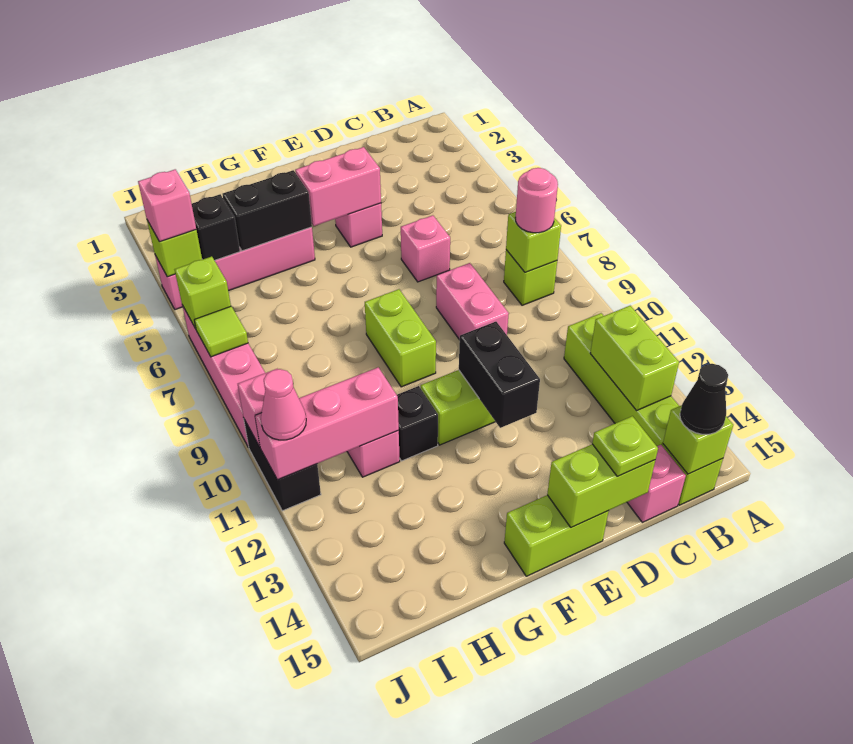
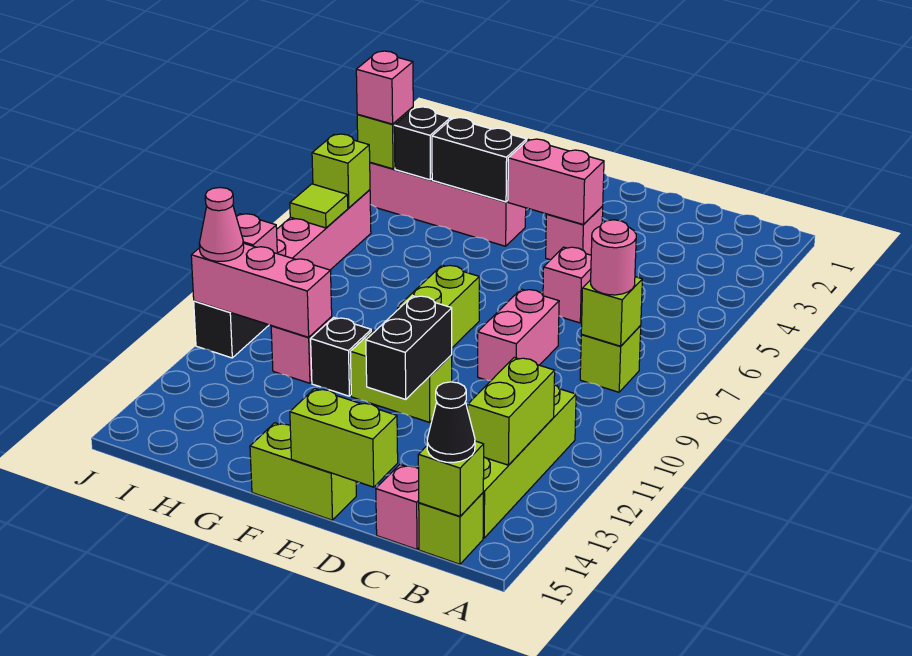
lime 1x1 plate [592,416,658,476] -> none

